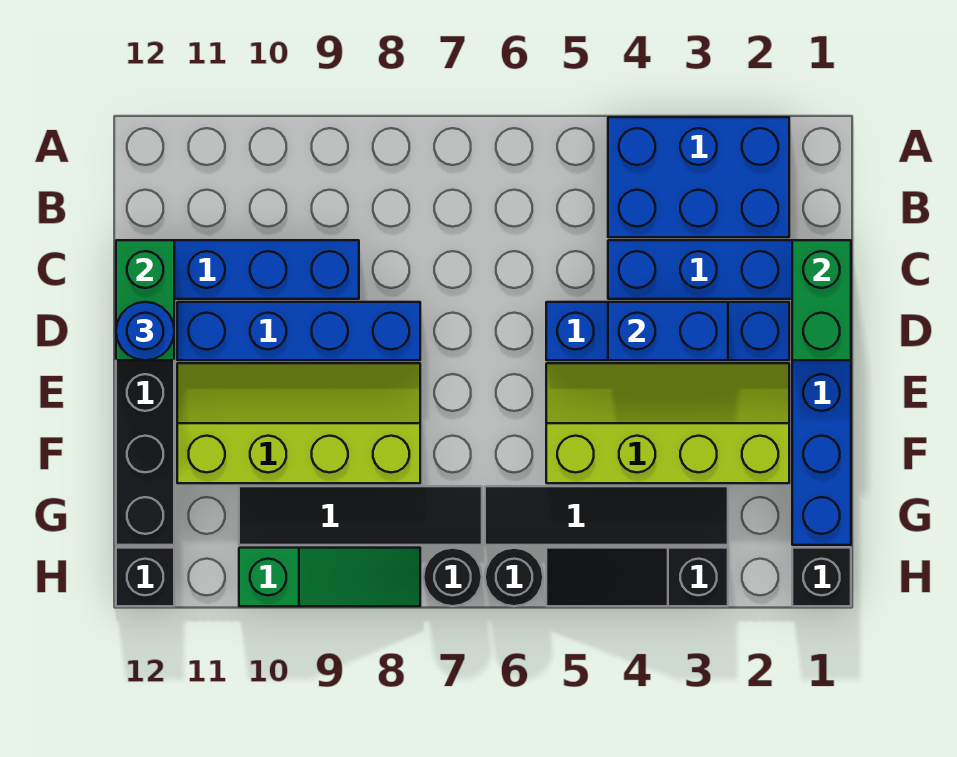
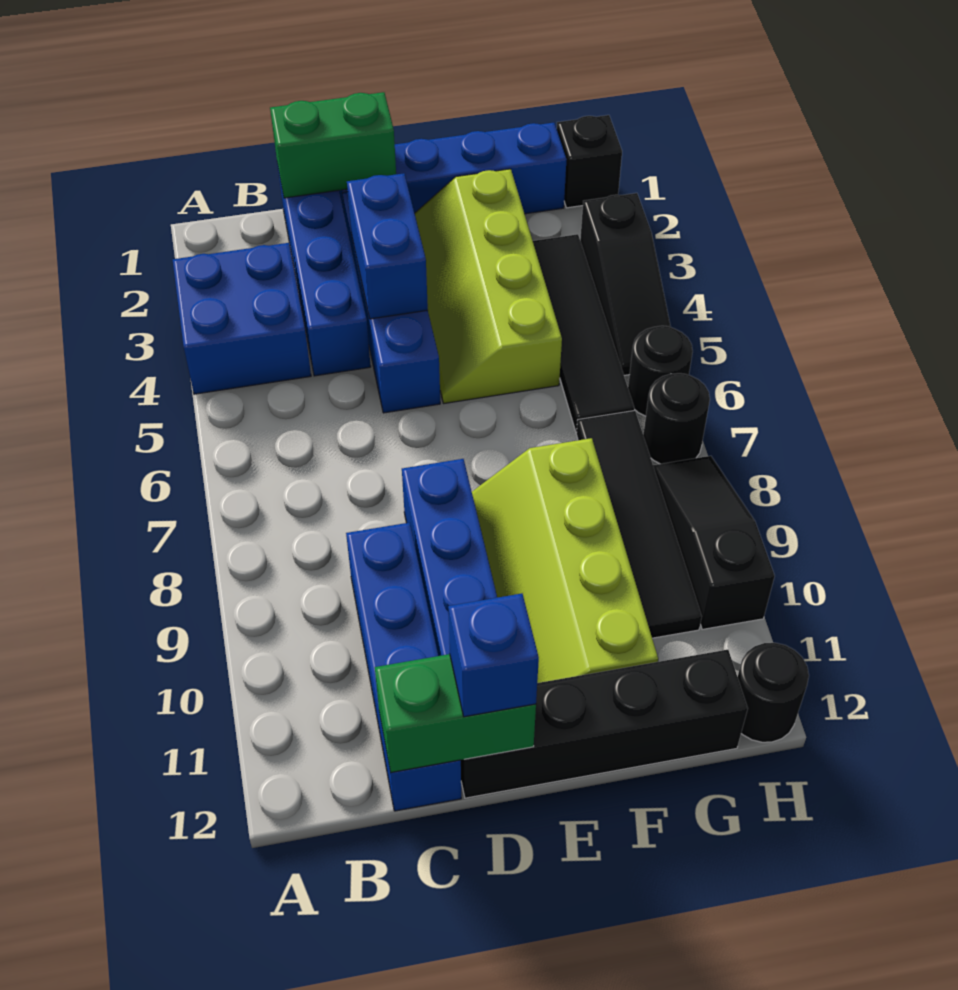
blue 2x3 brick [608,117,789,237] -> blue 2x2 brick [173,243,311,394]
blue 1x1 round brick [116,302,174,360] -> blue 1x1 brick [448,594,539,717]
green 1x3 slope [239,548,420,606] -> black 1x3 slope [653,456,775,629]
black 1x1 brick [116,548,174,606] -> black 1x1 round brick [738,643,809,742]

